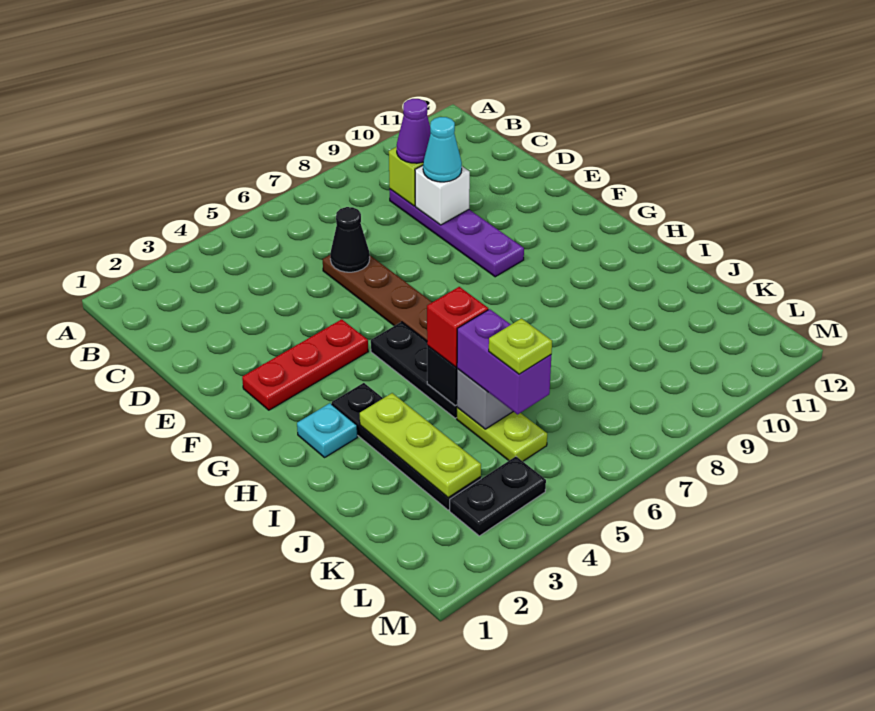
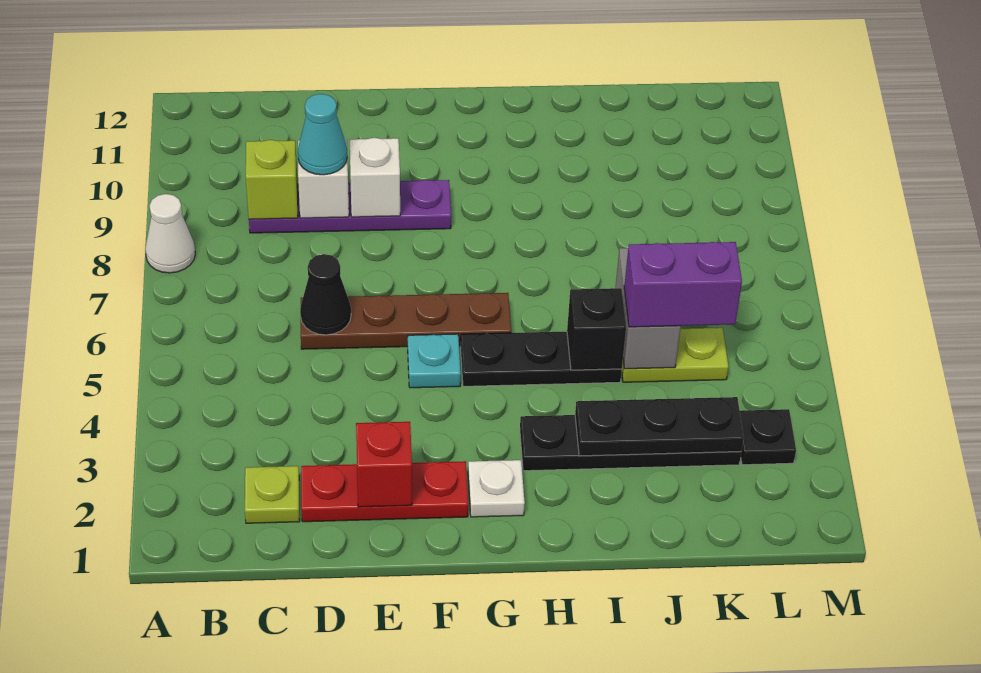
none -> white 1x1 cone [145,194,195,273]
purple 1x1 cone [397,99,431,163] -> none
none -> white 1x1 brick [350,138,400,217]
red 1x3 plate [242,319,368,410] -> red 1x3 plate turned to [301,461,468,522]
none -> white 1x1 plate [468,460,525,517]
cyan 1x1 plate [297,403,357,457] -> cyan 1x1 plate moved to [408,334,461,388]
lime 1x3 plate [360,393,481,498] -> black 1x3 plate [575,397,744,456]
red 1x1 brick [427,287,488,367] -> red 1x1 brick moved to [356,422,412,507]
lime 1x1 plate [489,319,552,374] -> lime 1x1 plate moved to [245,466,300,523]
black 1x2 plate [450,456,546,536] -> black 1x1 plate [740,409,796,465]

